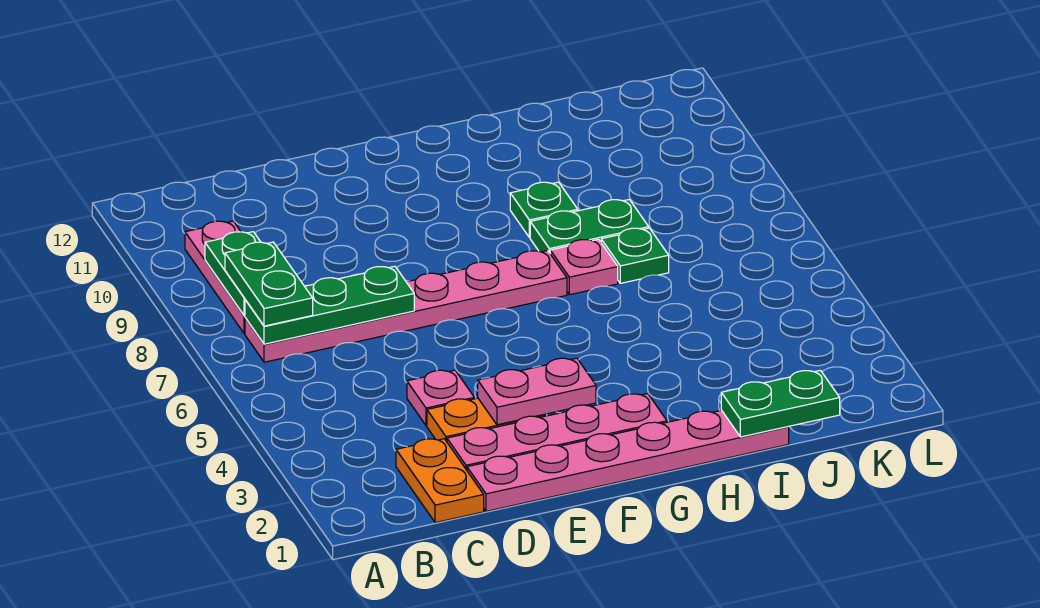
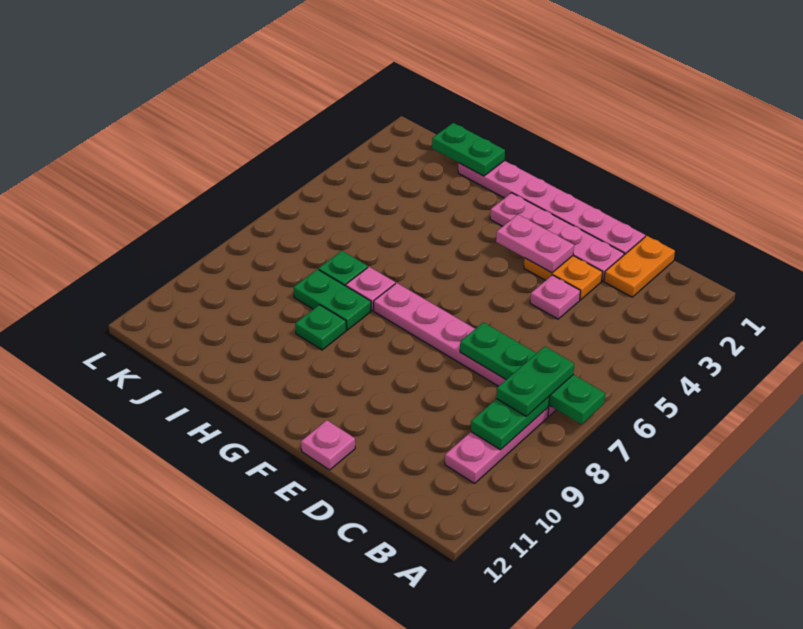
green 1x3 plate [245,266,414,344] -> green 1x4 plate [460,322,605,424]
none -> pink 1x1 plate [301,420,355,470]

